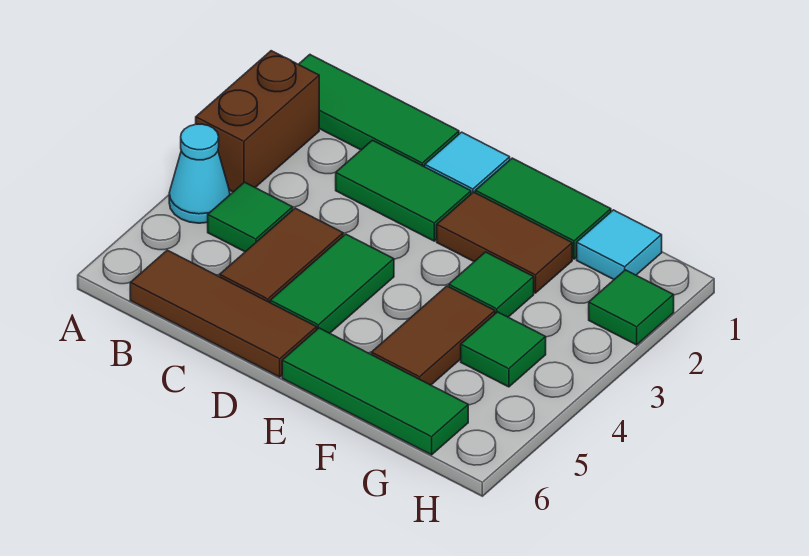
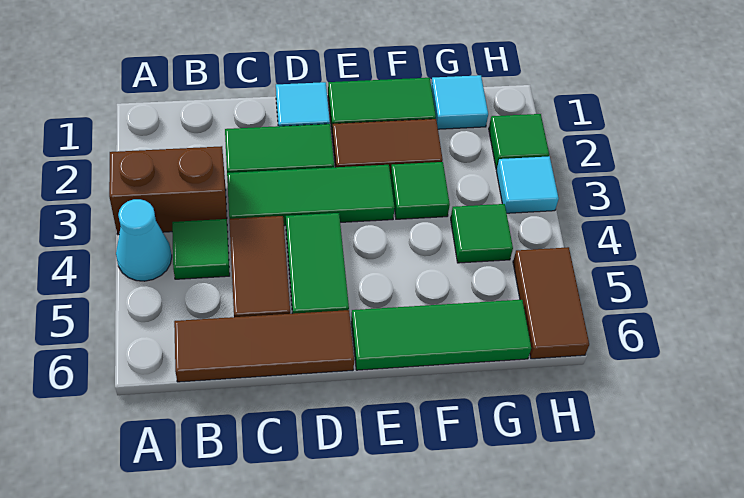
green 1x3 tile [299,55,459,167] -> green 1x3 tile moved to [227,165,395,226]
brown 1x2 brick [196,51,319,192] -> brown 1x2 brick turned to [109,146,227,235]
brown 1x2 tile [371,286,495,385] -> brown 1x2 tile moved to [513,247,589,359]
none -> cyan 1x1 tile [496,156,559,213]

